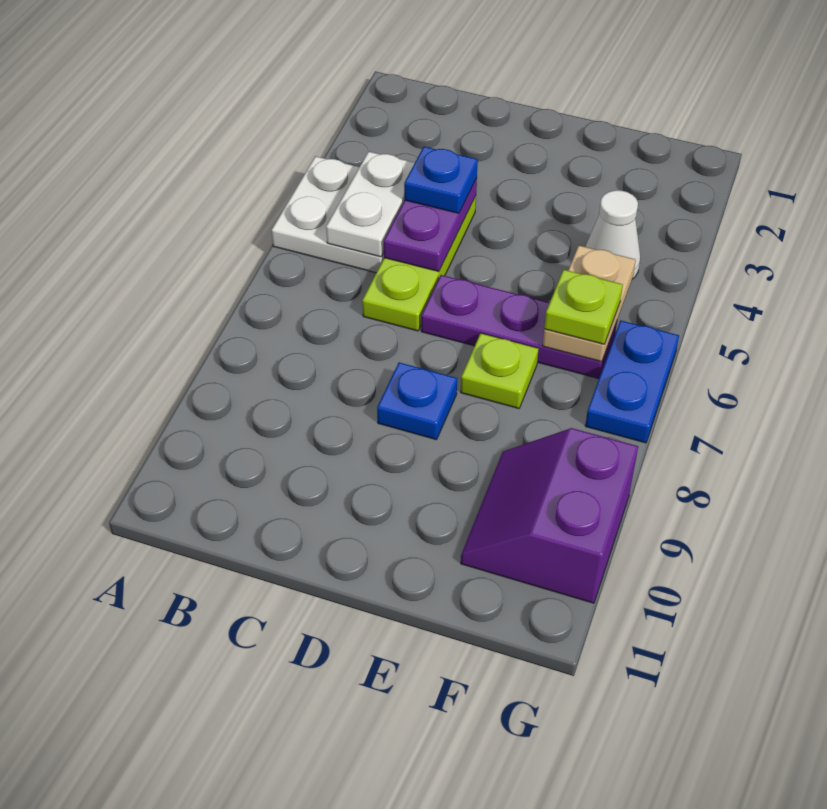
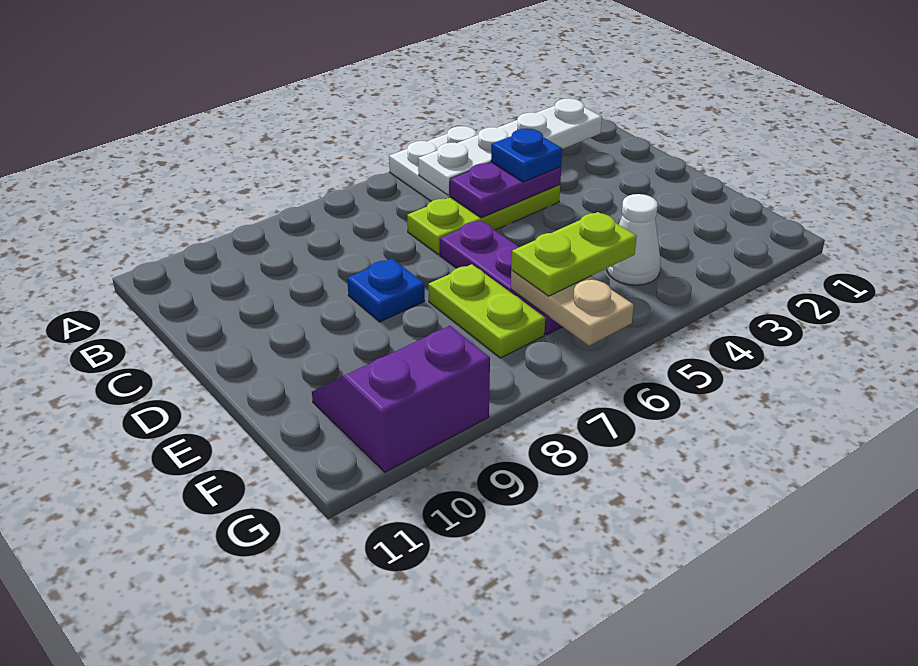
white 1x2 plate [326,152,415,257] -> white 1x4 plate [418,98,602,195]
lime 1x1 plate [461,333,539,408] -> lime 1x2 plate [428,264,545,358]
tan 1x2 plate [543,246,636,362] -> tan 1x2 plate turned to [511,271,634,346]
lime 1x1 plate [544,270,623,344] -> lime 1x2 plate [511,212,637,296]
blue 1x2 plate [585,321,679,443] -> none

